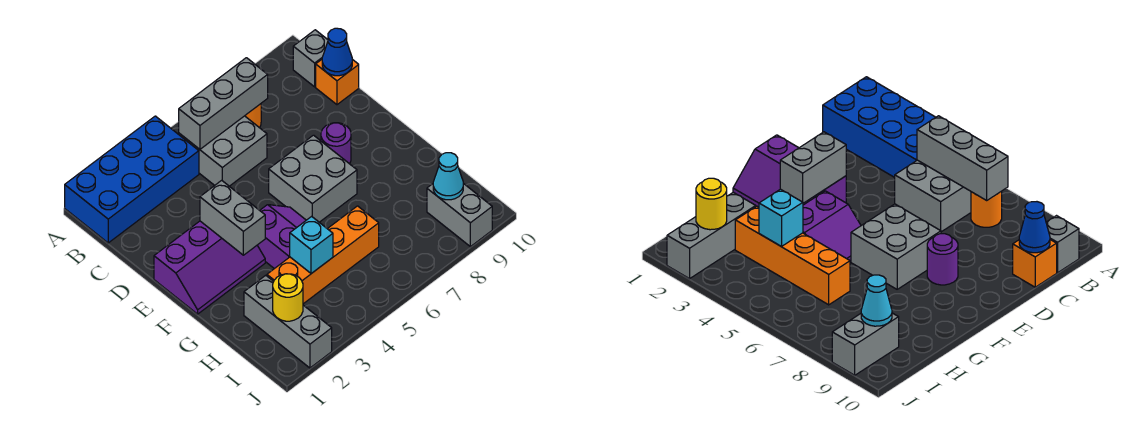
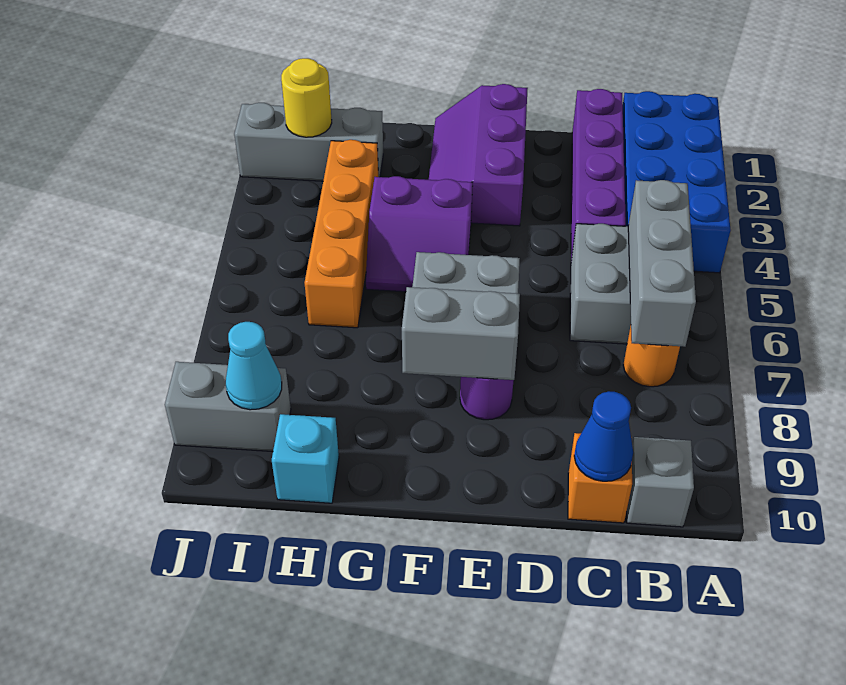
none -> purple 1x4 brick [571,89,626,260]
grey 1x2 brick [200,180,265,255] -> grey 1x2 brick moved to [402,287,520,380]
cyan 1x1 brick [290,216,333,274] -> cyan 1x1 brick moved to [272,414,339,503]

